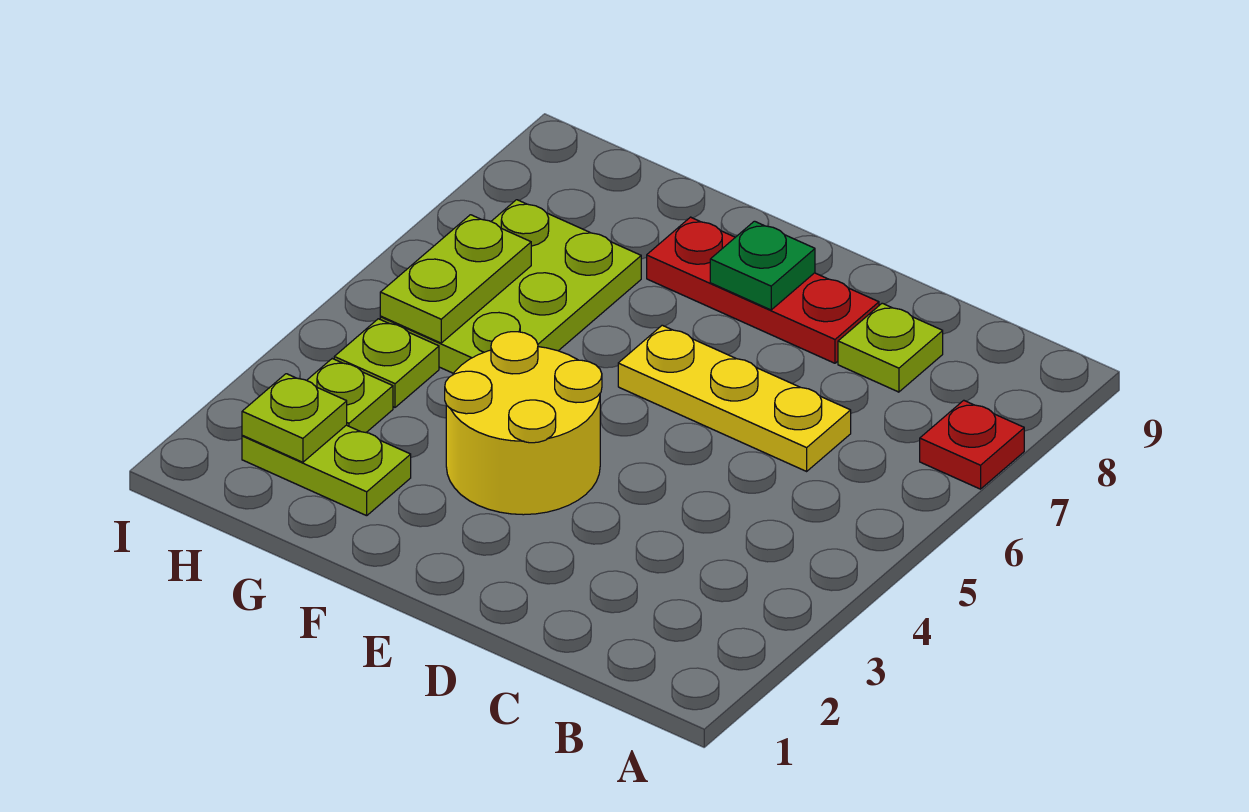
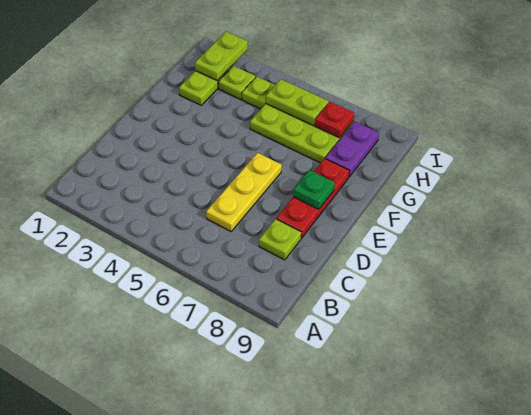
red 1x1 plate [920,400,1024,489] -> red 1x1 plate moved to [315,102,354,138]
yellow 2x2 round brick [445,332,602,515] -> none
none -> purple 1x2 plate [325,122,379,177]
lime 1x1 plate [242,374,347,462] -> lime 1x2 plate [195,32,248,80]

